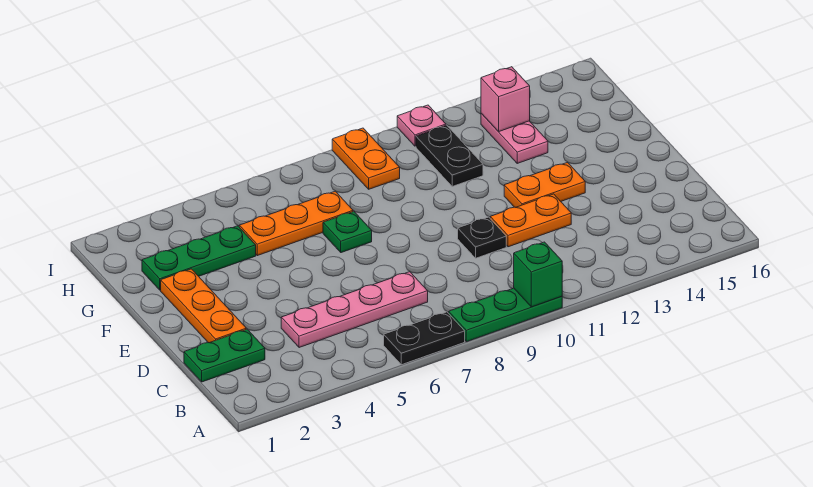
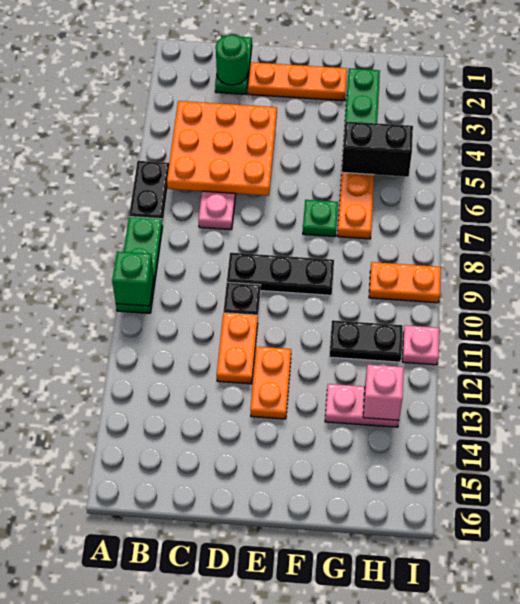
none -> orange 3x3 plate [167,101,277,196]
none -> green 1x1 round brick [216,35,248,85]
none -> black 1x3 plate [227,253,334,295]
none -> black 1x2 brick [342,121,413,177]

